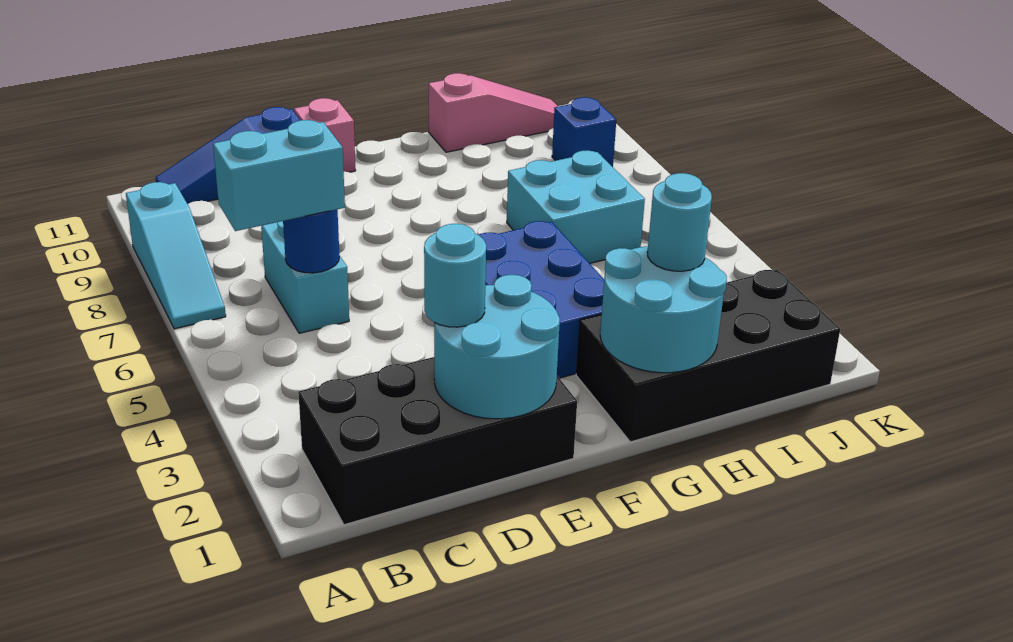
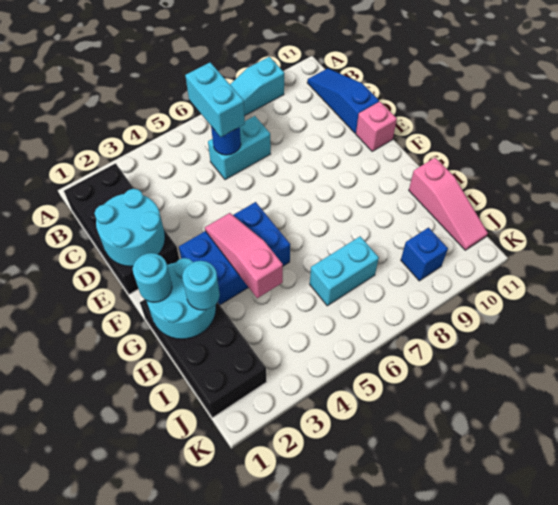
cyan 1x1 round brick [424,224,486,327] -> cyan 1x1 round brick moved to [133,253,172,302]
none -> pink 1x3 slope [205,213,283,298]
cyan 2x2 brick [507,150,645,263] -> cyan 1x2 brick [310,236,379,306]

